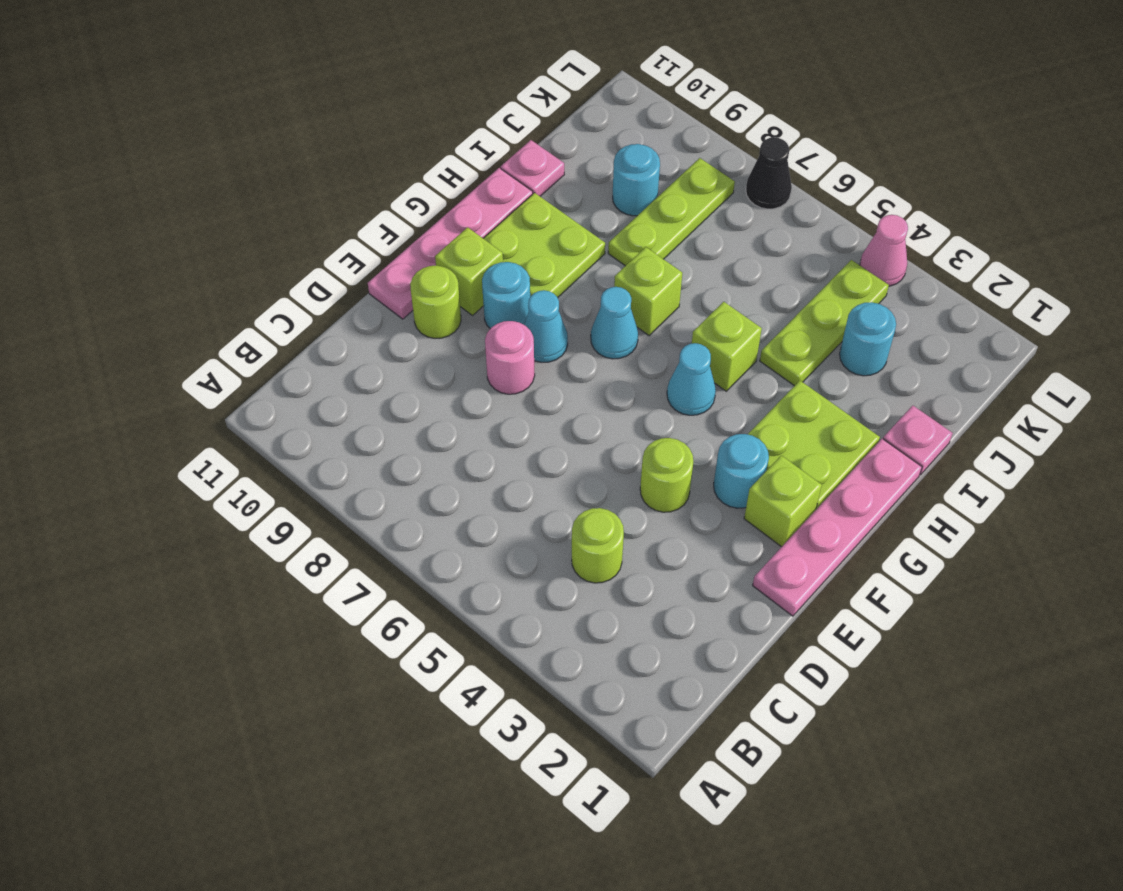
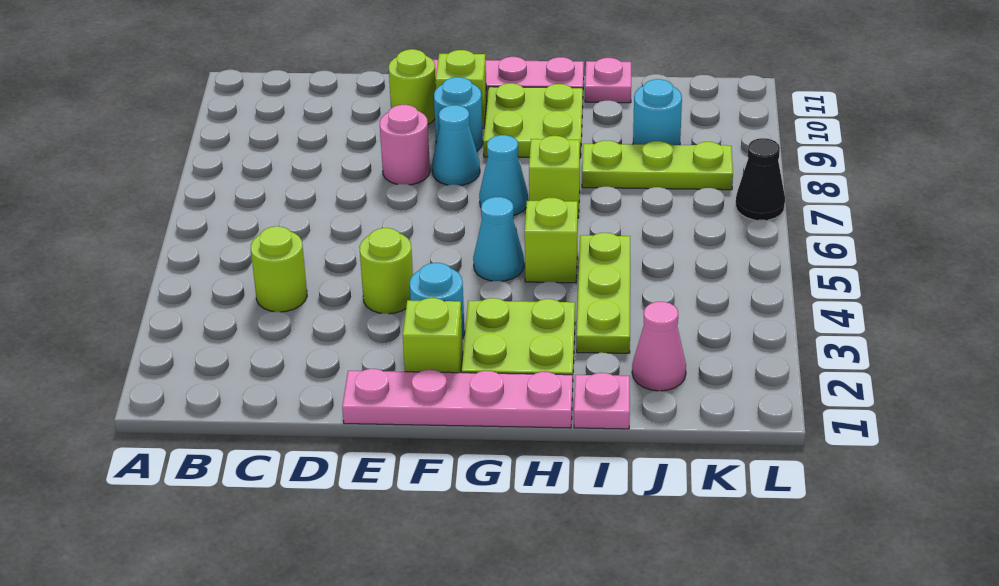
lime 1x3 plate [760,260,889,386] -> lime 1x3 plate turned to [577,233,630,353]
cyan 1x1 round brick [840,302,896,376] -> none
pink 1x1 cone [860,215,908,286] -> pink 1x1 cone moved to [632,302,686,391]

